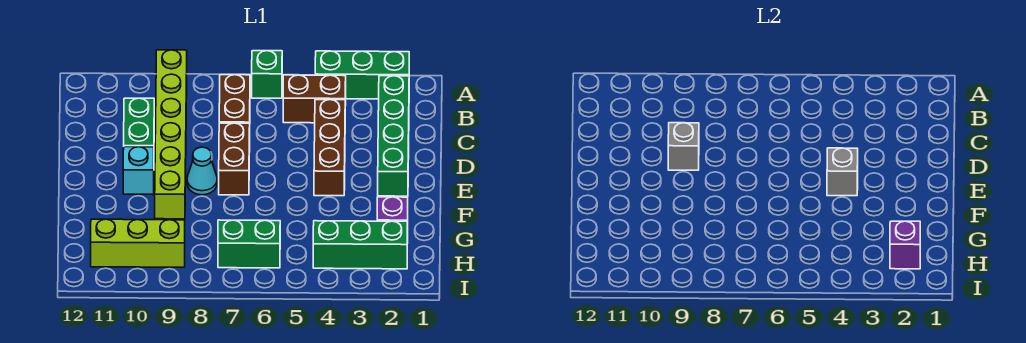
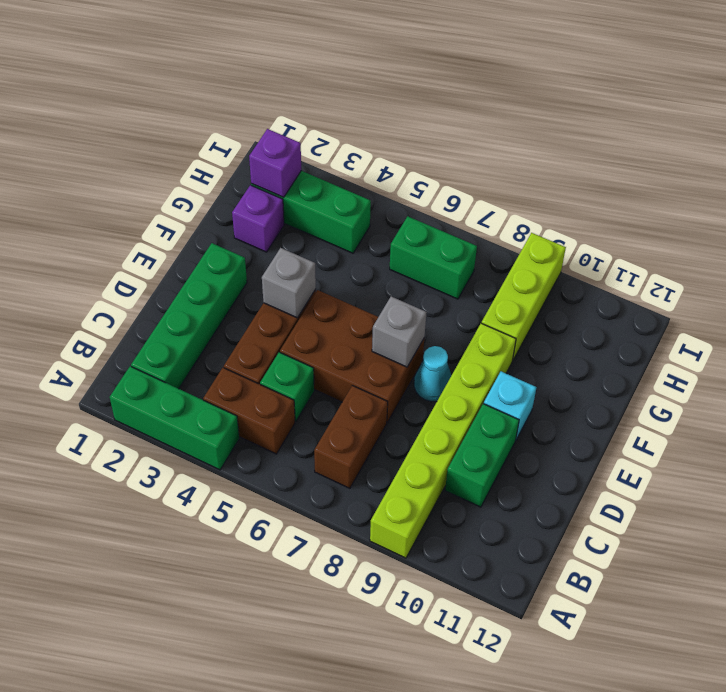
green 1x1 brick [252,51,282,98] -> green 1x1 brick moved to [260,352,314,421]
brown 1x2 brick [219,123,250,195] -> brown 2x3 brick [280,290,424,423]
grey 1x1 brick [668,123,699,170] -> grey 1x1 brick moved to [372,296,427,367]
lime 1x3 brick [91,219,185,267] -> lime 1x3 brick turned to [482,233,566,361]

